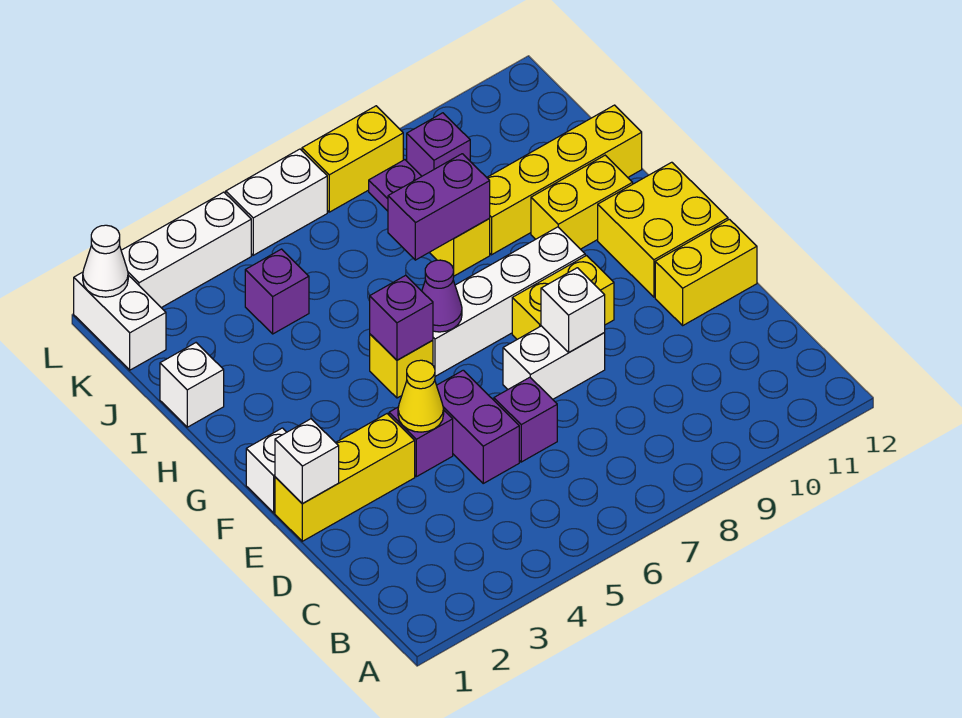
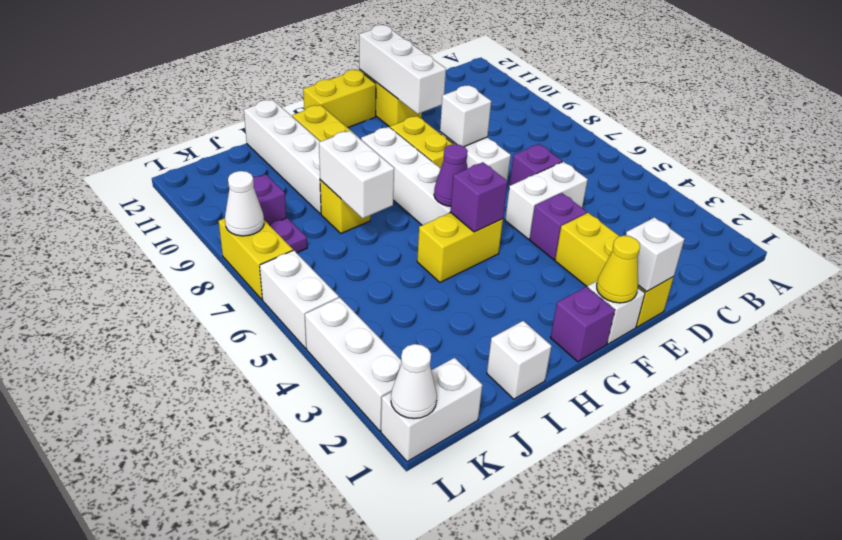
purple 1x2 brick [437,370,519,483] -> white 1x2 brick [505,162,588,239]
yellow 1x1 cone [398,360,444,432] -> yellow 1x1 cone moved to [597,236,640,303]
none -> white 1x3 brick [359,25,446,114]
yellow 2x2 brick [598,162,728,297] -> yellow 1x2 brick [303,70,376,128]
yellow 1x1 brick [370,334,433,398] -> yellow 1x2 brick [417,213,503,282]
purple 1x2 brick [388,154,490,260] -> white 1x2 brick [319,131,394,218]
yellow 1x4 brick [487,105,642,255] -> white 1x4 brick [244,99,321,214]
purple 1x1 brick [245,249,309,334] -> purple 1x1 brick moved to [551,287,615,362]
none -> white 1x1 cone [225,171,264,236]

